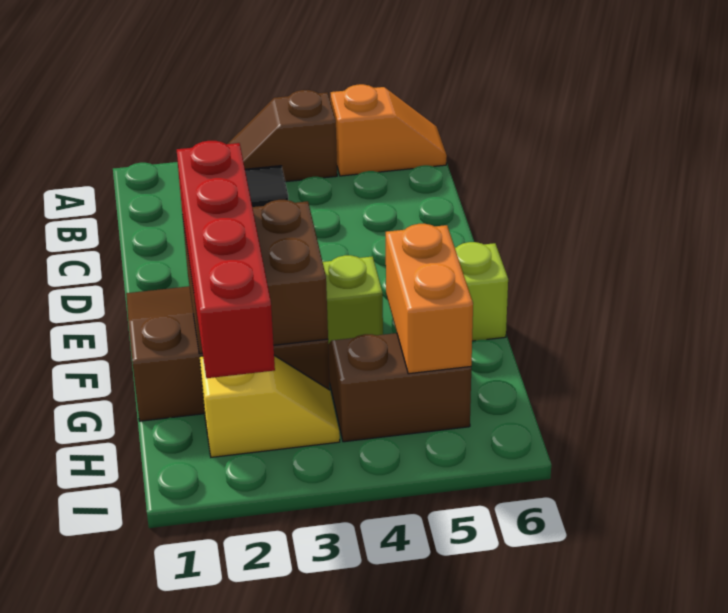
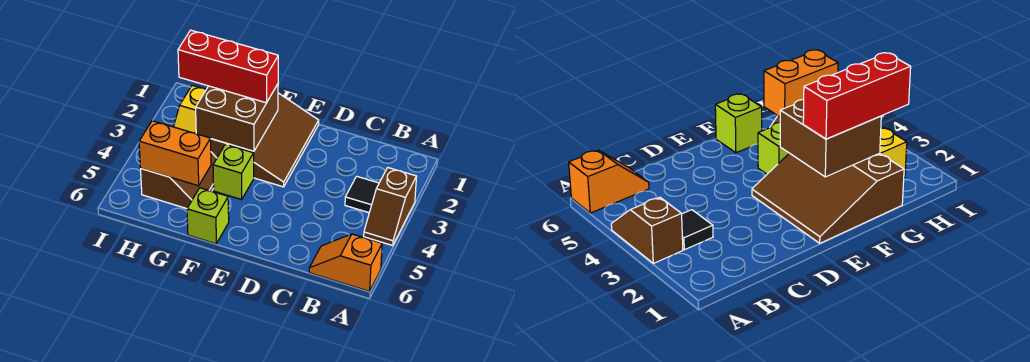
brown 1x2 slope [228,90,337,182] -> brown 1x2 slope turned to [364,168,417,246]
orange 1x2 slope [331,84,447,176] -> orange 1x2 slope turned to [309,234,382,291]
red 1x4 brick [177,141,275,378] -> red 1x3 brick [178,30,278,103]

